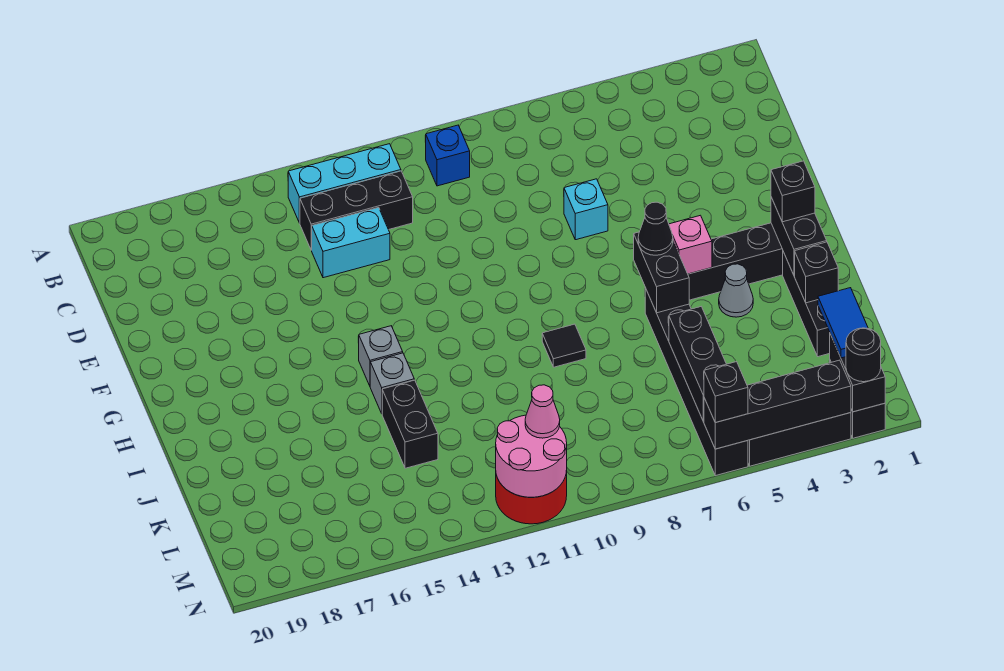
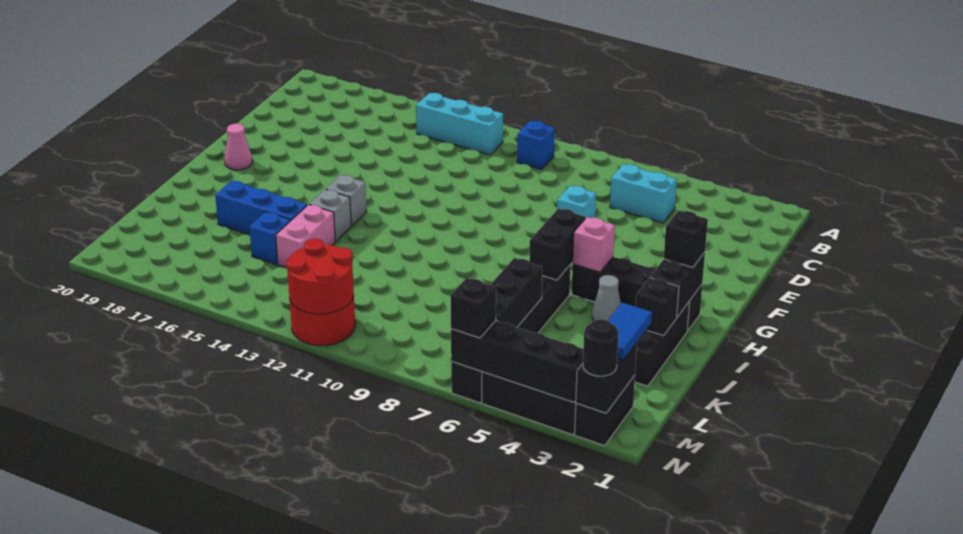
black 1x3 brick [300,171,413,250] -> none
cyan 1x2 brick [312,208,390,278] -> cyan 1x2 brick moved to [610,164,677,223]
black 1x1 cone [638,202,673,255] -> none
black 1x1 tile [542,324,586,367] -> none
black 1x2 brick [382,380,438,468] -> pink 1x2 brick [276,205,335,268]
none -> blue 1x3 brick [215,181,307,235]
none -> blue 1x1 brick [249,212,291,265]
pink 2x2 round brick [496,415,567,497] -> red 2x2 round brick [286,239,354,314]
pink 1x1 cone [525,385,560,438] -> pink 1x1 cone moved to [224,124,252,170]

